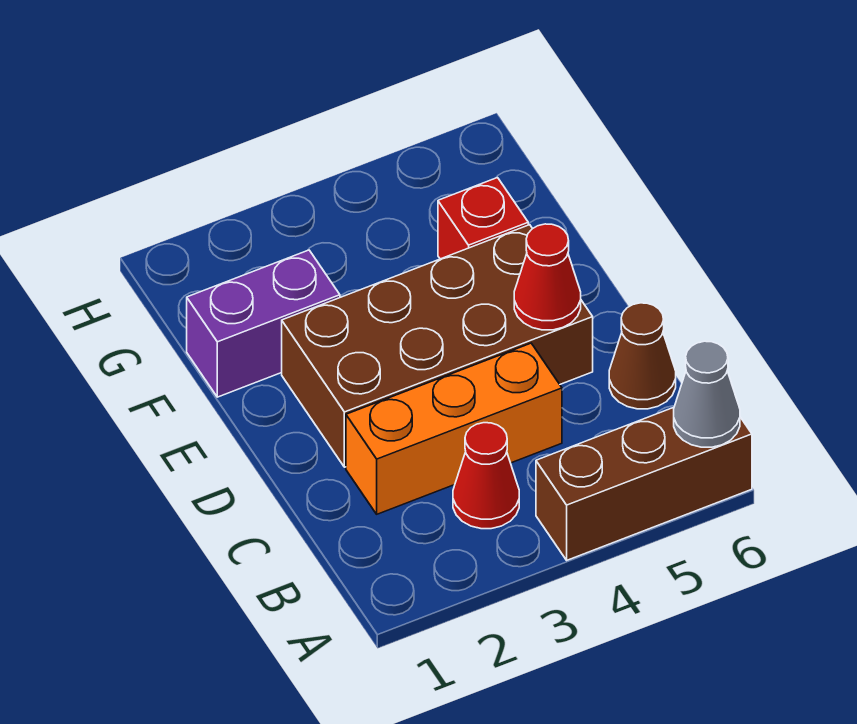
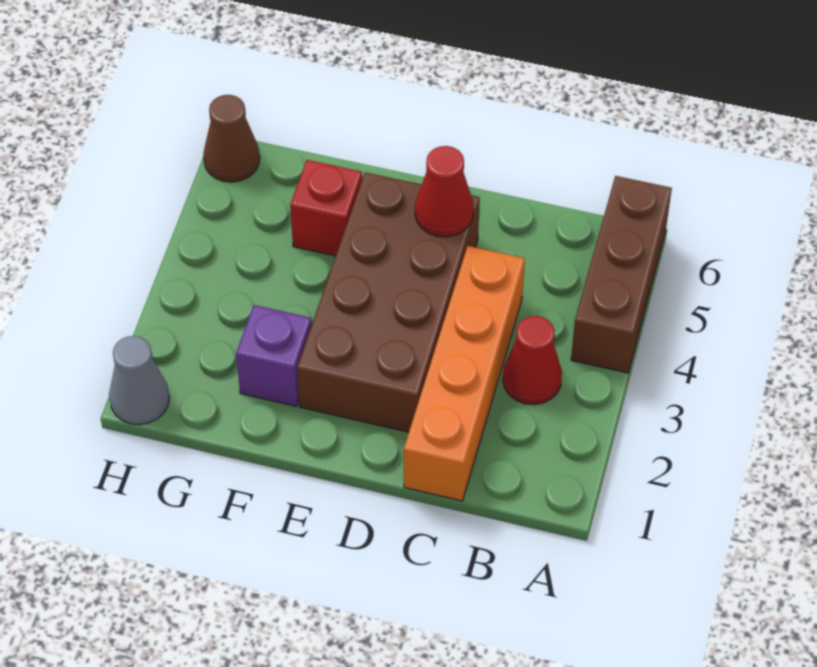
grey 1x1 cone [674,341,740,447] -> grey 1x1 cone moved to [109,336,169,425]
orange 1x3 brick [346,343,562,514] -> orange 1x4 brick [404,246,525,501]
brown 1x1 cone [609,303,676,409] -> brown 1x1 cone moved to [203,95,260,182]
purple 1x2 brick [187,250,340,397] -> purple 1x1 brick [236,305,312,406]

